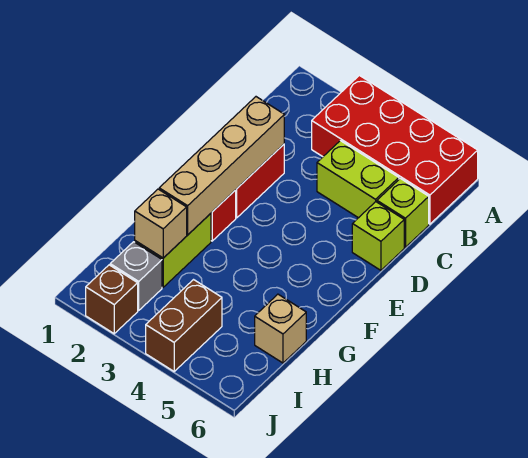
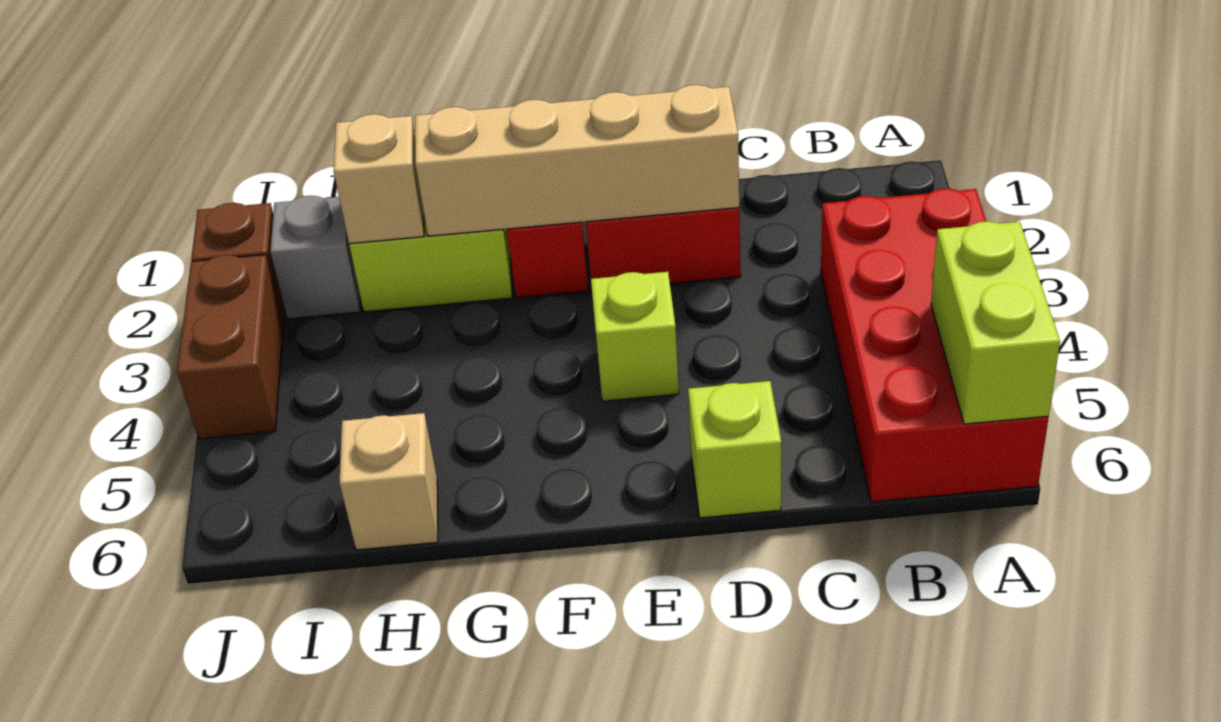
lime 1x2 brick [317,141,399,218] -> lime 1x2 brick moved to [931,221,1060,424]
lime 1x1 brick [377,178,429,247] -> lime 1x1 brick moved to [591,272,679,401]
brown 1x2 brick [146,280,222,371] -> brown 1x2 brick turned to [177,255,283,439]

